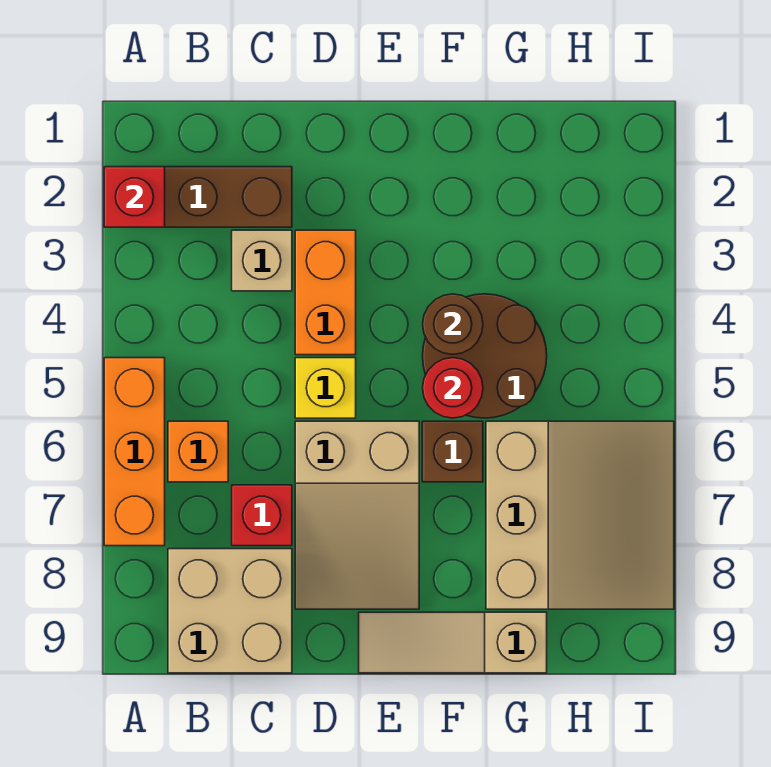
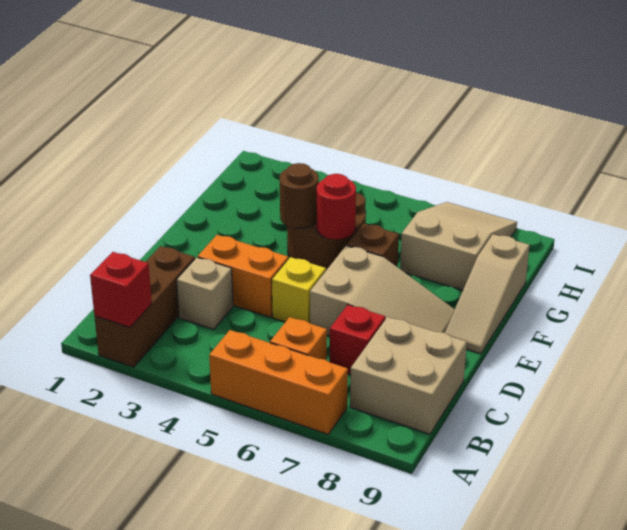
tan 3x3 slope [486,421,674,609] -> tan 2x3 slope [400,202,517,290]

